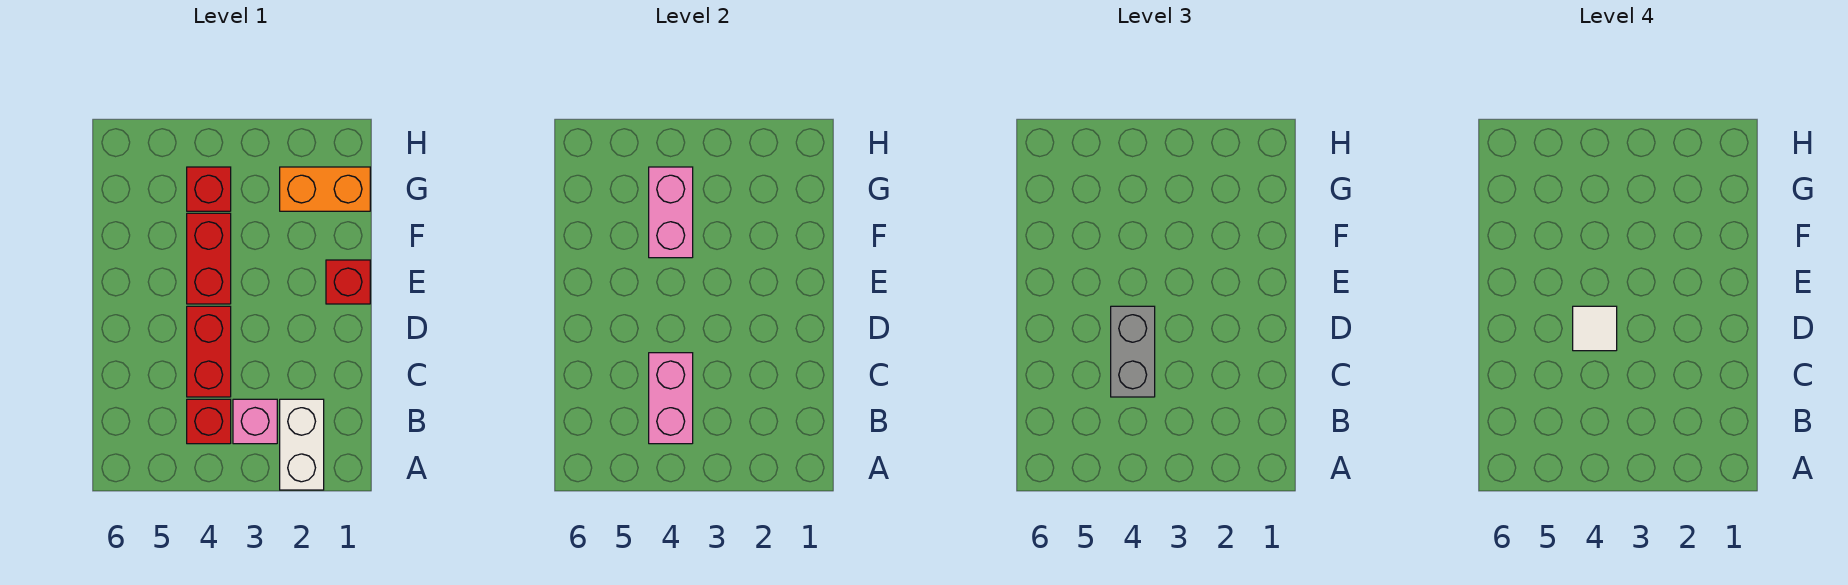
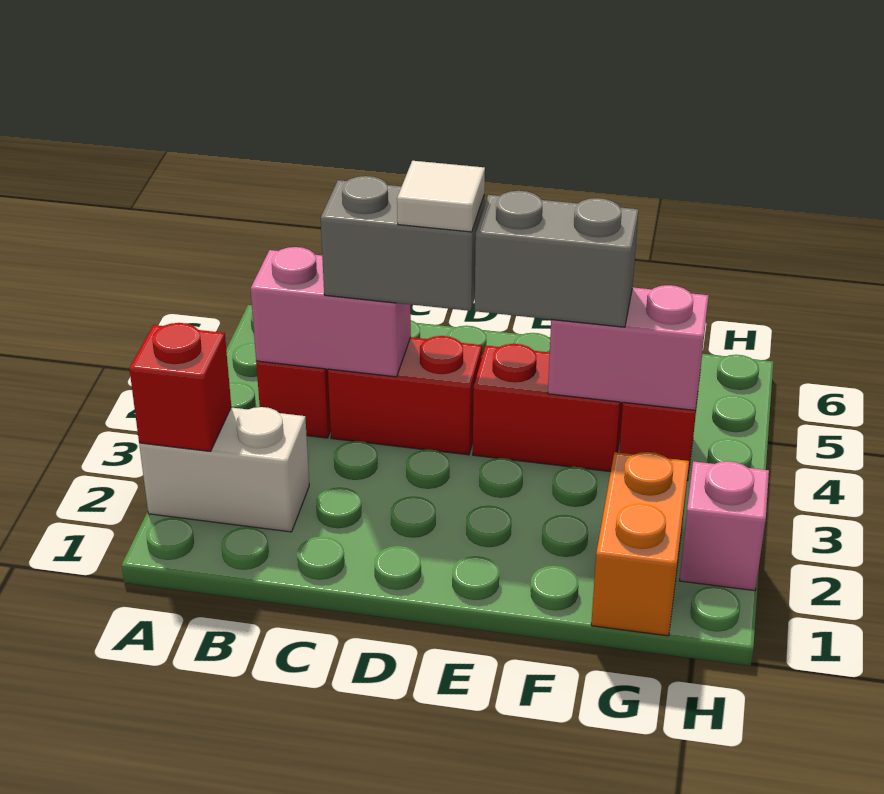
pink 1x1 brick [233,399,277,444] -> pink 1x1 brick moved to [679,461,769,591]
red 1x1 brick [326,260,370,304] -> red 1x1 brick moved to [129,323,231,451]
none -> grey 1x2 brick [475,191,638,327]

